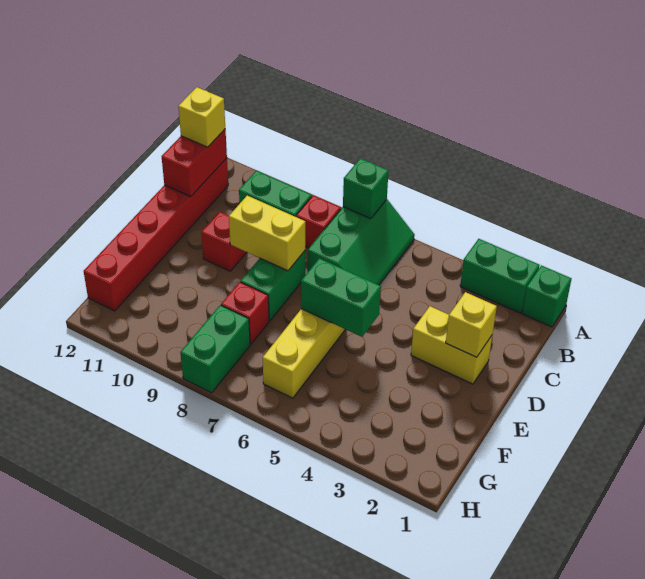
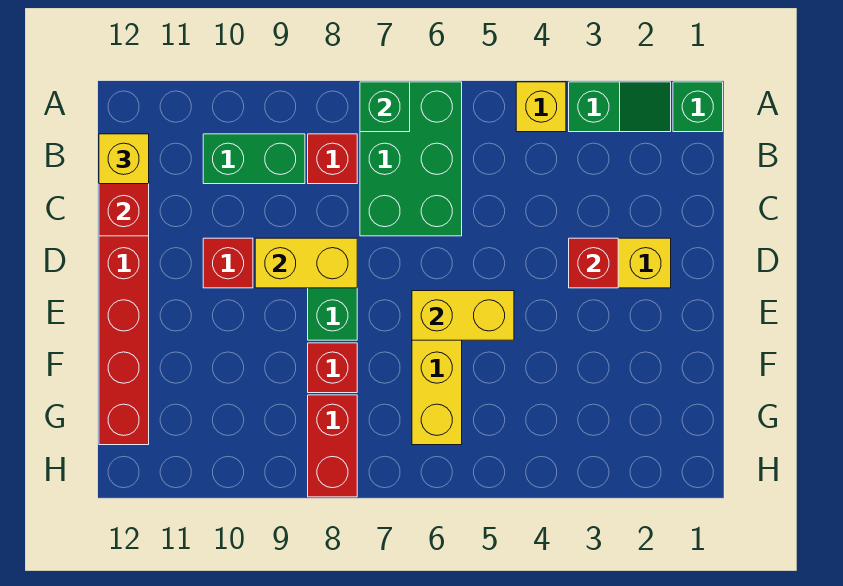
green 1x2 brick [460,239,540,313] -> green 1x2 slope [569,82,671,132]
green 2x3 slope [308,199,415,285] -> green 2x3 brick [360,82,462,236]
yellow 1x1 brick [446,292,497,357] -> yellow 1x1 brick moved to [516,82,566,132]
none -> red 1x1 brick [569,238,618,288]
green 1x2 brick [301,258,381,337] -> yellow 1x2 brick [412,291,514,340]
green 1x2 brick [180,305,250,393] -> red 1x2 brick [308,395,357,497]

